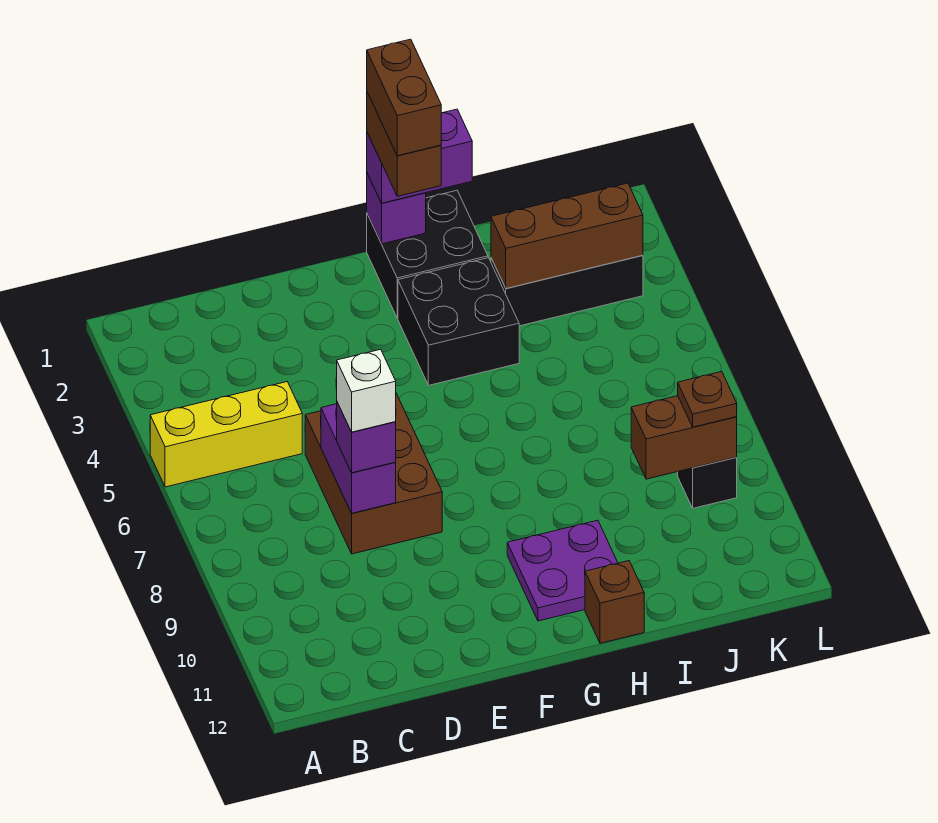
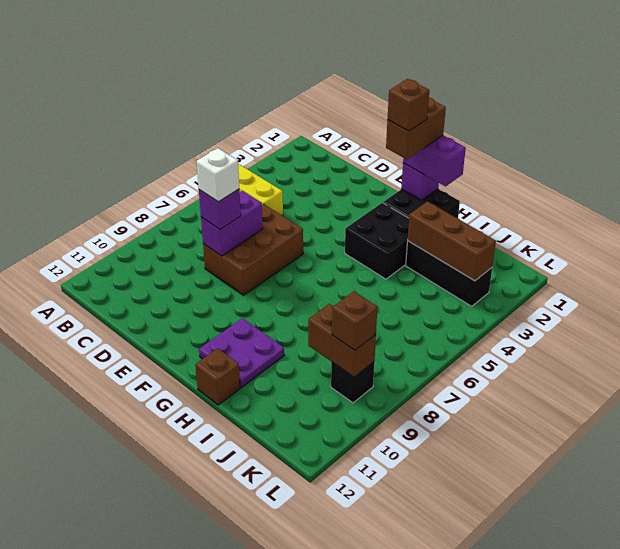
brown 1x2 brick [367,39,441,156] -> brown 1x1 brick [387,79,429,131]
brown 1x1 plate [678,371,737,427] -> brown 1x1 brick [332,291,377,350]

